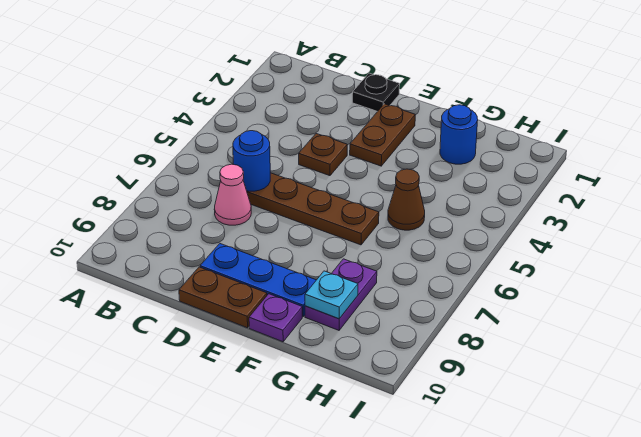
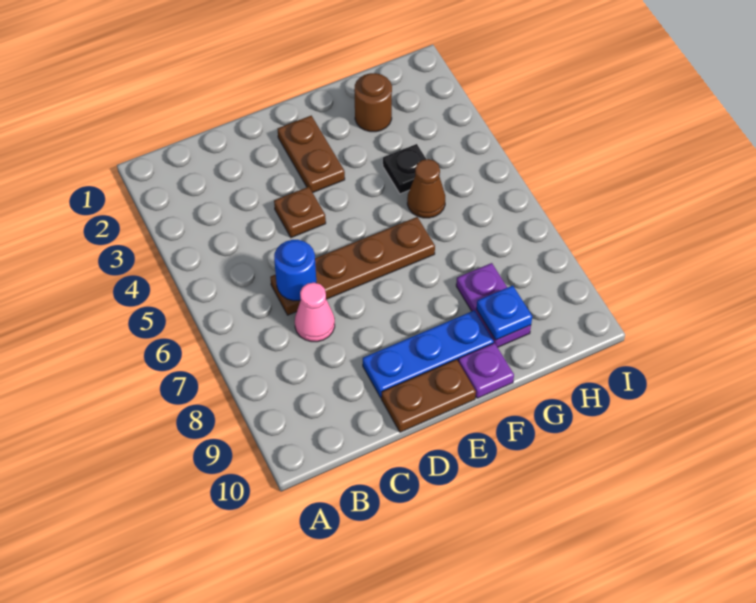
black 1x1 plate [352,73,400,112] -> black 1x1 plate moved to [383,144,426,194]
blue 1x1 round brick [440,105,478,164] -> brown 1x1 round brick [354,73,392,132]
cyan 1x1 plate [305,271,358,319] -> blue 1x1 plate [477,286,532,340]

